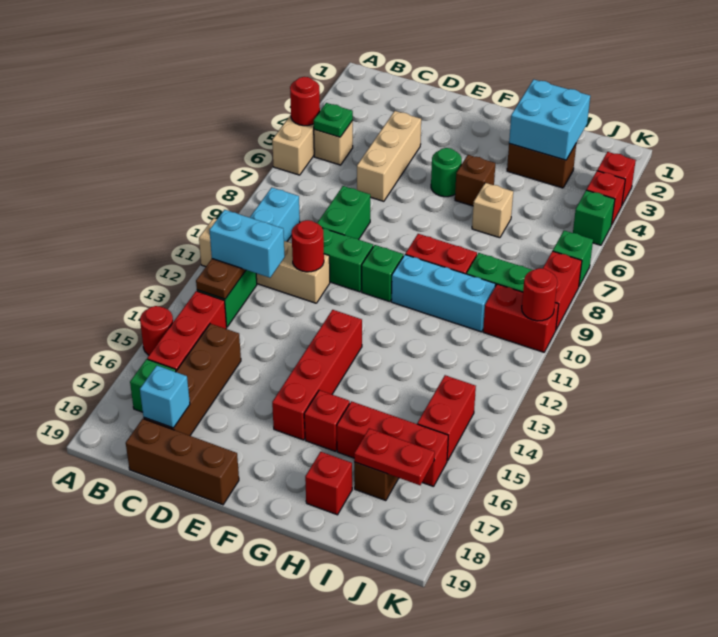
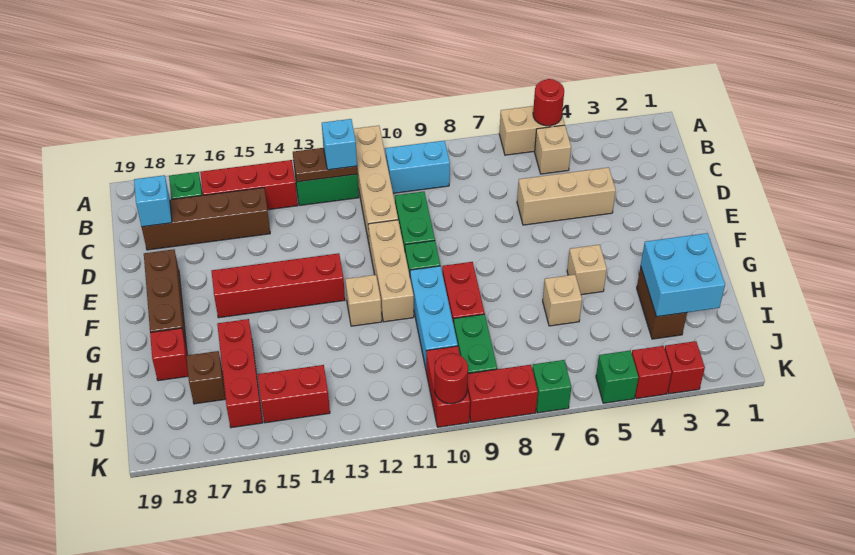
red 1x1 round brick [140,306,173,355] -> none
green 1x1 plate [314,103,353,137] -> none
cyan 1x2 brick [210,210,285,278] -> cyan 1x1 brick [322,119,357,170]
brown 1x3 brick [126,419,239,505] -> brown 1x3 brick moved to [144,249,187,348]
green 1x2 brick [317,186,370,240] -> none
red 1x1 round brick [292,220,324,272] -> none
none -> tan 1x3 brick [368,220,414,322]
green 1x1 round brick [431,148,462,197] -> none
brown 1x1 brick [455,155,495,206] -> tan 1x1 brick [567,245,607,295]
none -> tan 1x1 brick [345,275,382,326]
red 1x1 brick [304,390,350,451] -> none
red 1x2 plate [354,428,435,485] -> none

